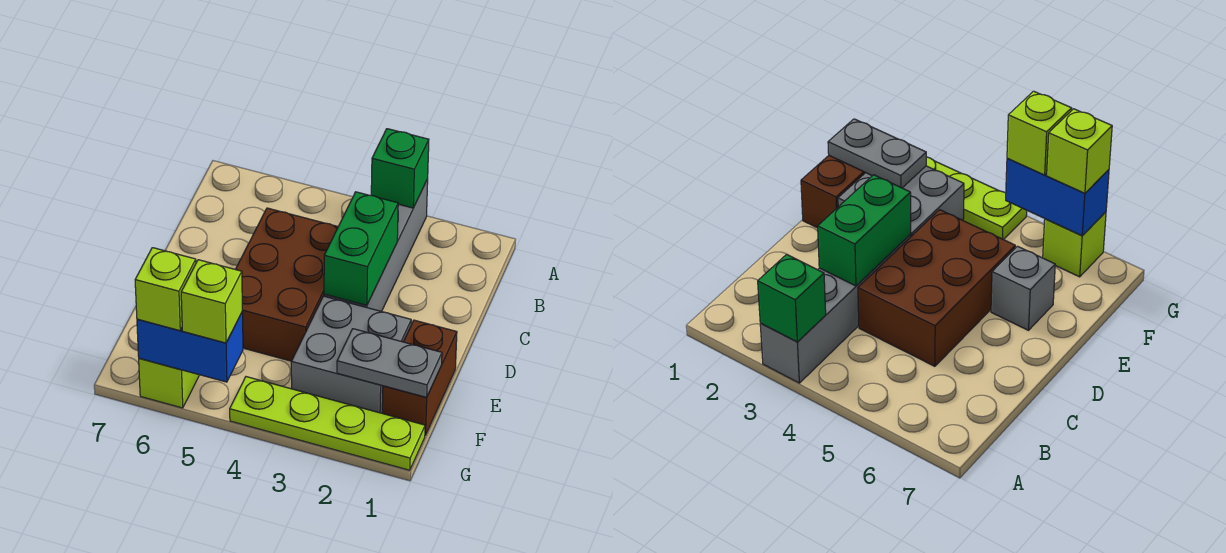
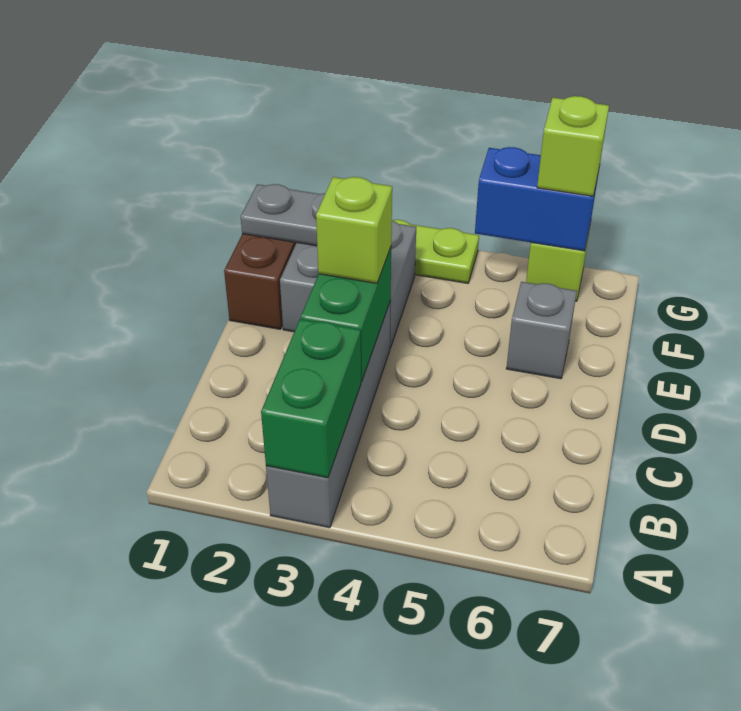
green 1x1 brick [371,129,429,208] -> green 1x2 brick [261,319,361,478]
brown 2x3 brick [236,208,338,361] -> none
lime 1x1 brick [181,260,242,343] -> lime 1x1 brick moved to [316,177,392,283]

